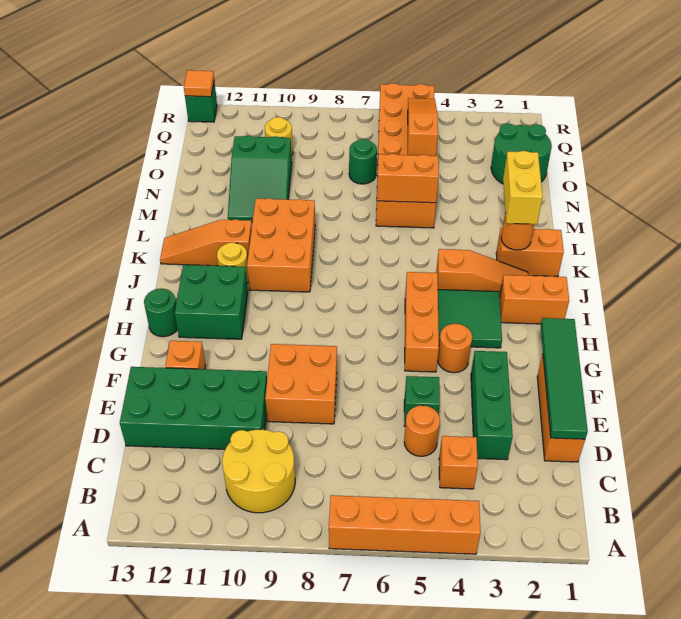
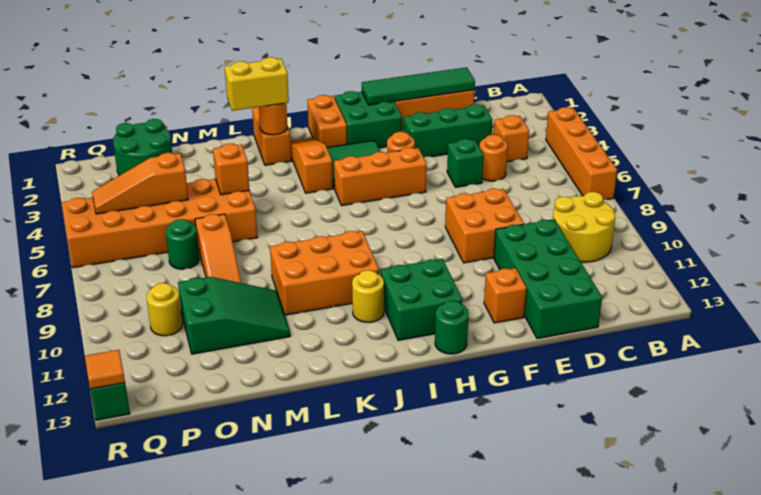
none -> green 2x2 brick [335,91,402,148]
orange 1x3 slope [160,219,252,266] -> orange 1x3 slope moved to [195,214,241,283]
orange 1x2 brick [377,154,439,203] -> orange 1x1 brick [213,144,250,195]

